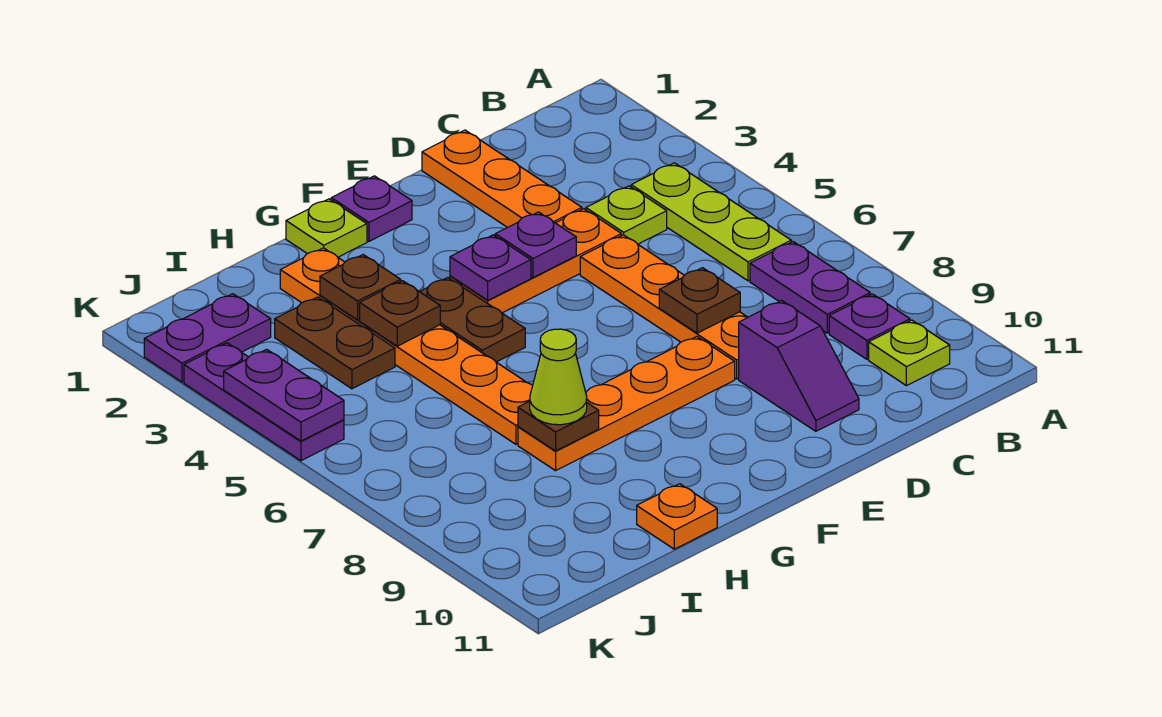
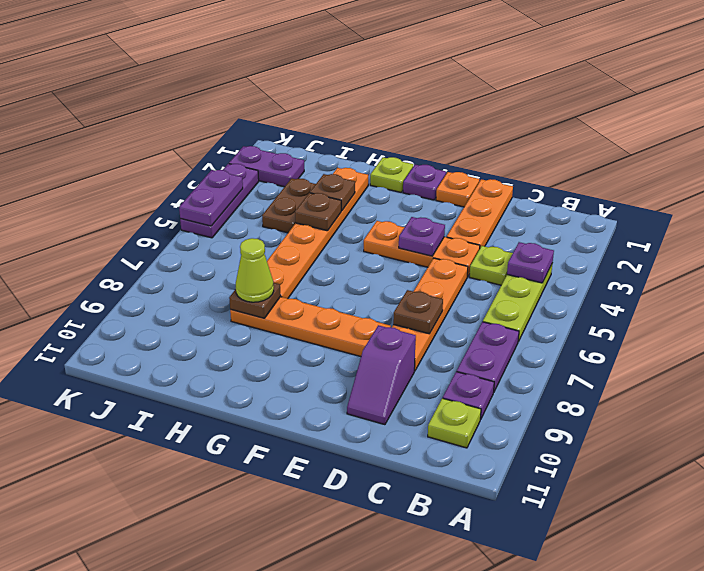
purple 1x1 plate [450,235,531,300] -> purple 1x1 plate moved to [507,242,554,283]
brown 1x2 plate [420,278,525,362] -> none
orange 1x1 plate [637,484,717,549] -> orange 1x1 plate moved to [436,172,479,207]

